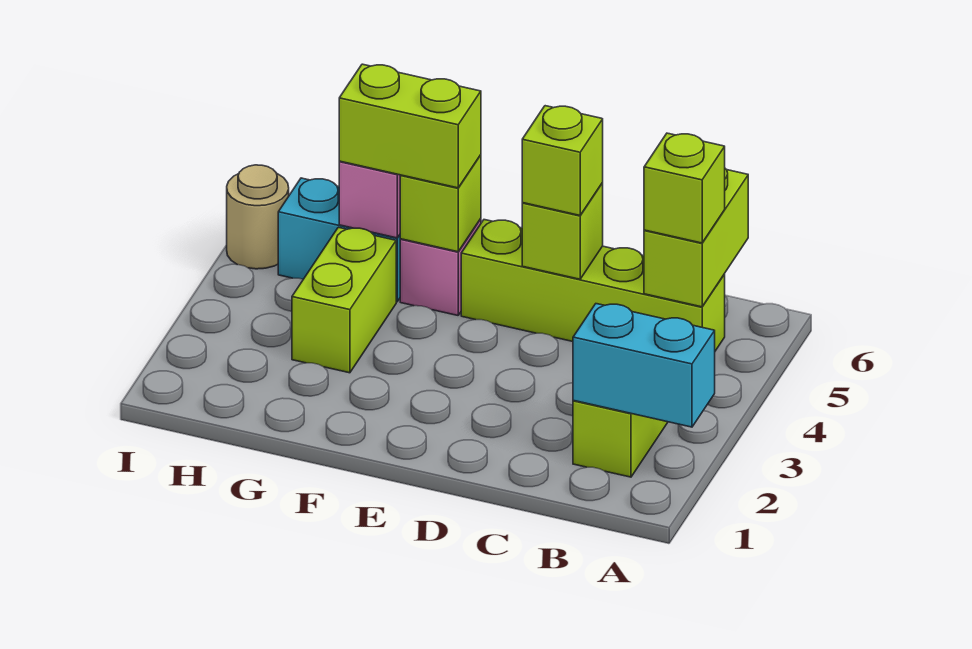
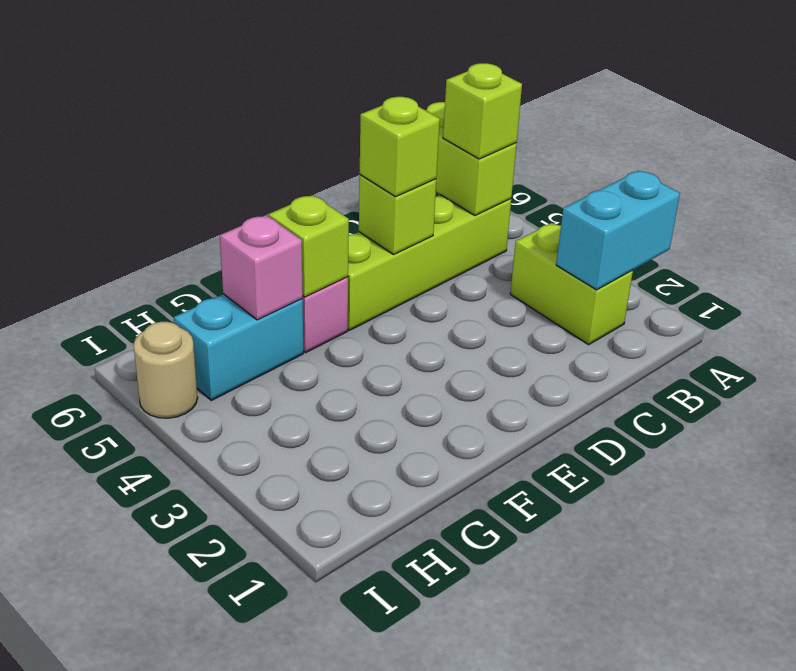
lime 1x2 brick [339,64,481,188] -> none
lime 1x2 brick [292,227,396,373] -> none

